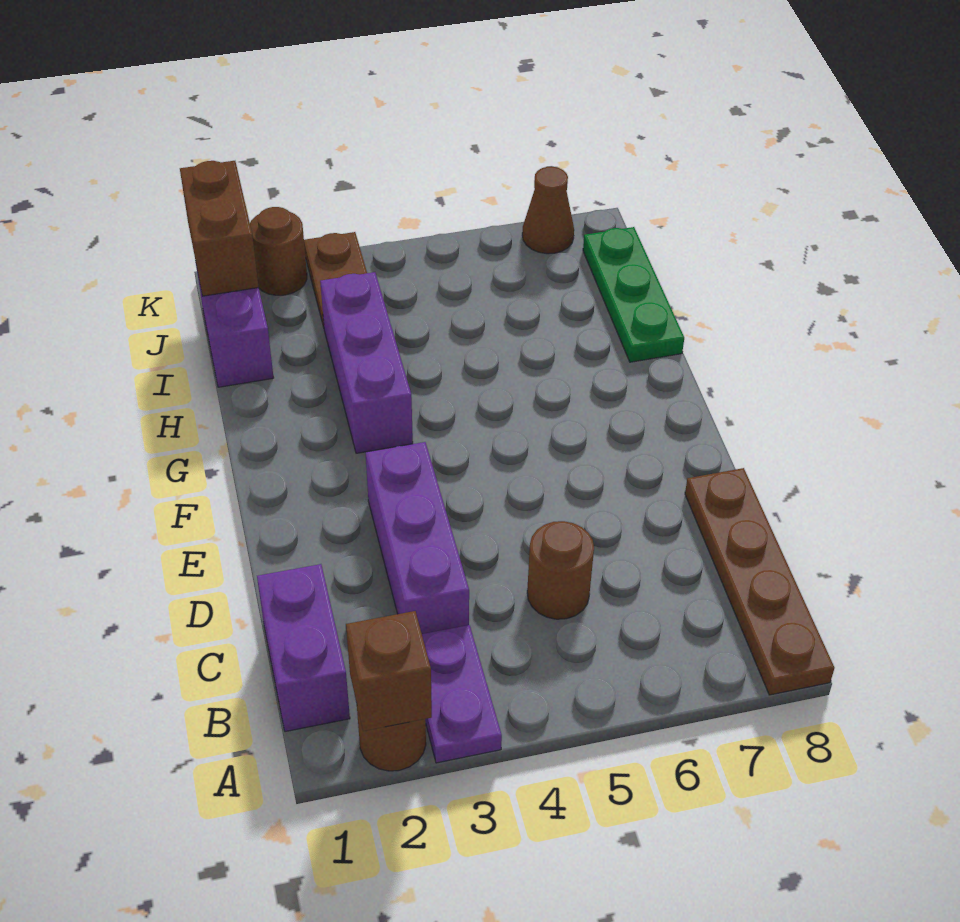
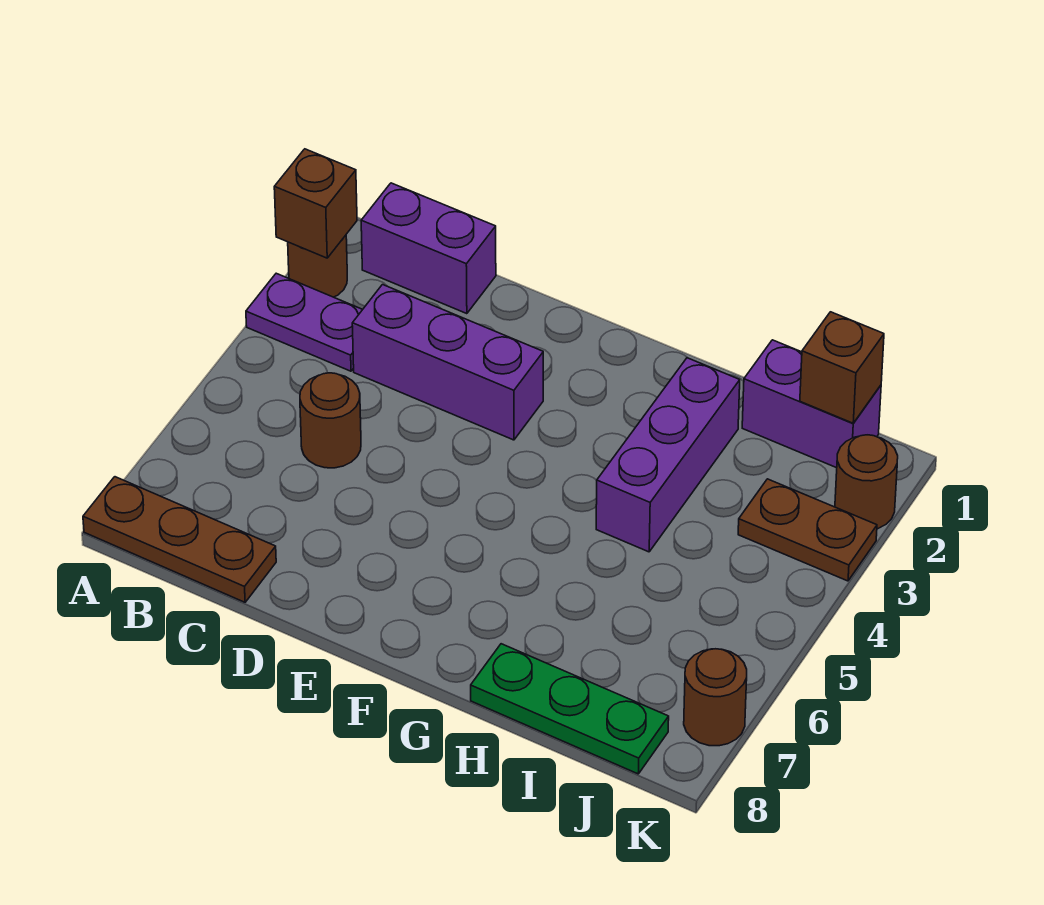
brown 1x4 plate [685,468,835,695] -> brown 1x3 plate [83,477,276,602]
purple 1x3 brick [320,272,413,453] -> purple 1x3 brick turned to [596,358,740,552]
brown 1x2 brick [180,161,259,296] -> brown 1x1 brick [800,312,884,423]
brown 1x1 cone [522,167,574,254] -> brown 1x1 round brick [684,649,747,746]

